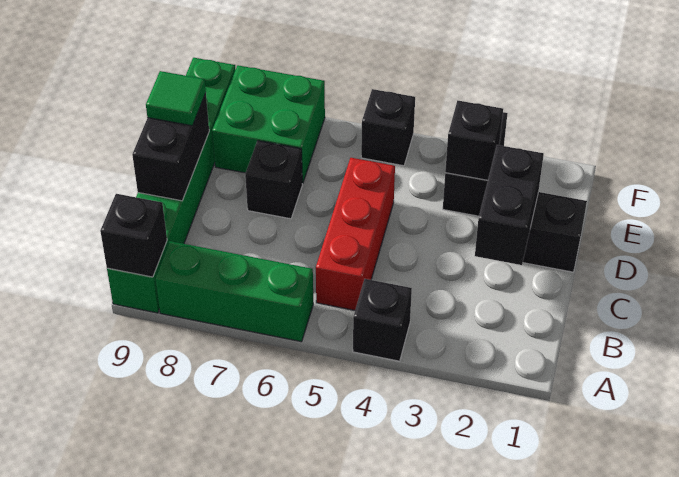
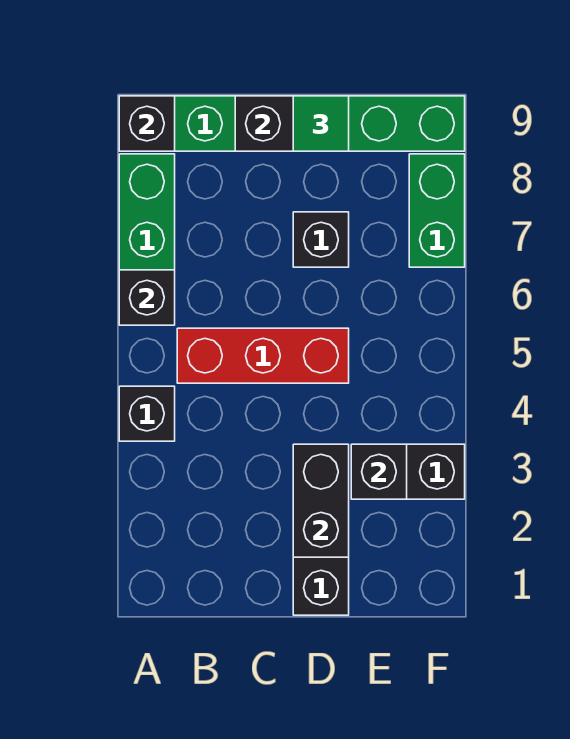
black 1x2 brick [475,145,544,265] -> black 1x2 brick turned to [293,444,349,557]
green 2x2 brick [212,65,325,183] -> green 1x2 brick [409,154,465,267]
black 1x1 brick [361,89,415,166] -> black 1x1 brick moved to [119,270,175,325]

